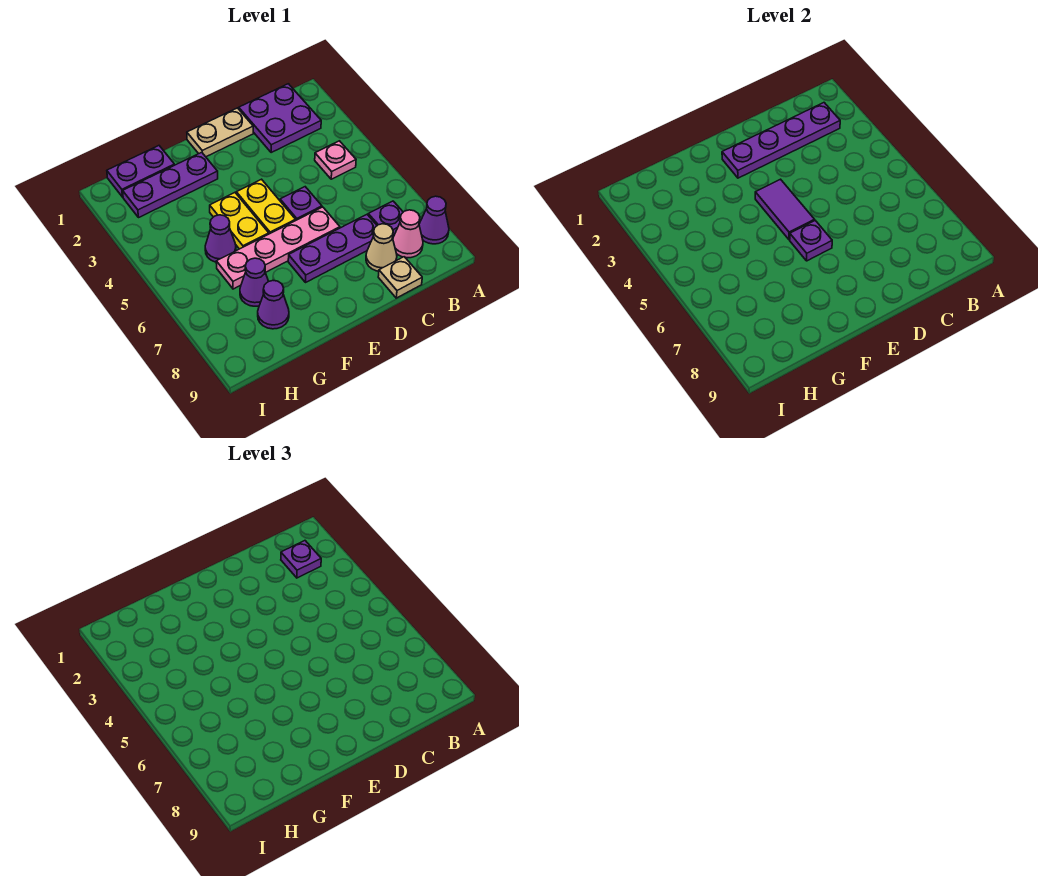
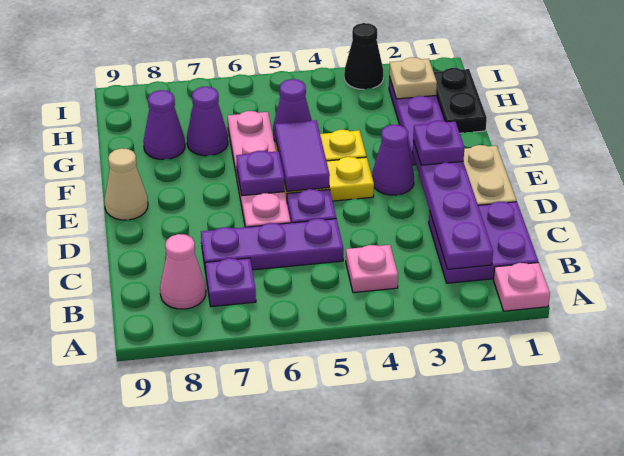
none -> pink 1x1 plate [493,263,550,311]
purple 1x1 cone [419,196,449,244] -> purple 1x1 cone moved to [372,125,414,195]
purple 1x1 plate [281,541,321,578] -> purple 1x1 plate moved to [413,121,464,165]
purple 1x3 plate [288,215,377,282] -> purple 1x3 plate turned to [201,219,343,272]
tan 1x1 cone [366,224,397,271] -> tan 1x1 cone moved to [104,148,148,220]
tan 1x1 plate [378,257,422,298] -> tan 1x1 plate moved to [389,57,437,99]
purple 1x2 tile [755,179,815,240] -> purple 1x2 tile turned to [275,120,330,191]
purple 1x2 plate [107,146,174,197] -> black 1x2 plate [434,68,487,133]
none -> black 1x1 cone [344,23,383,89]

